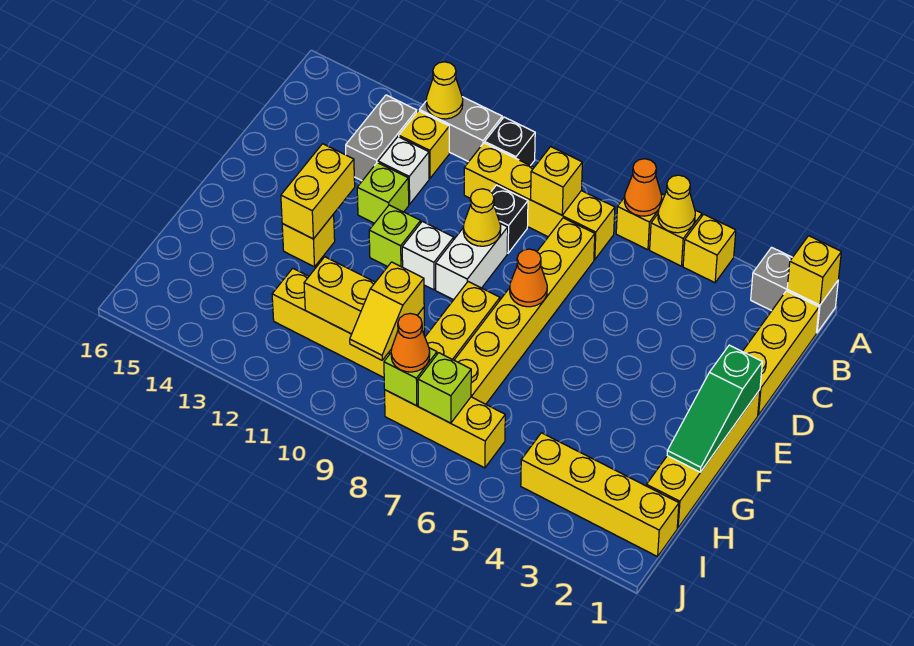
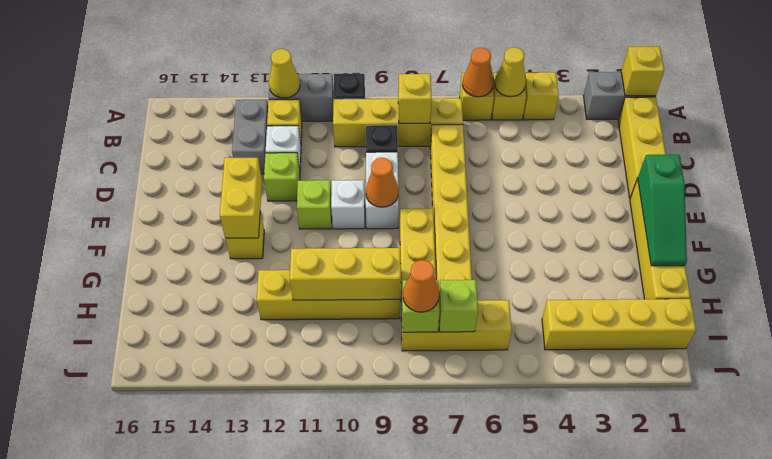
yellow 1x1 cone [463,189,501,246] -> none
orange 1x1 cone [510,249,547,307] -> orange 1x1 cone moved to [366,158,399,207]
yellow 1x2 slope [350,262,424,360] -> none

